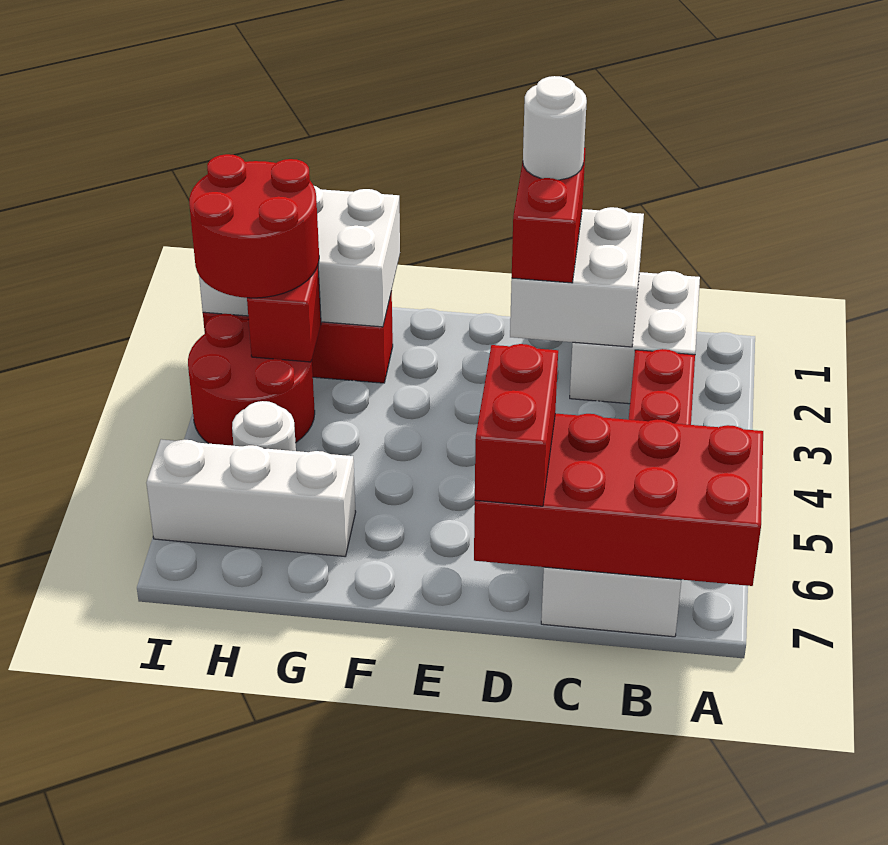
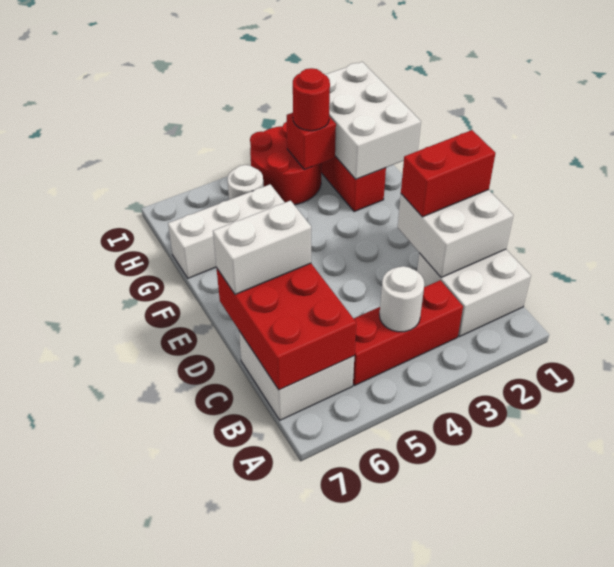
red 2x4 brick [474,413,763,586] -> red 2x3 brick [217,263,356,390]
white 1x1 round brick [523,76,587,180] -> white 1x1 round brick moved to [380,266,424,332]
red 1x2 brick [475,344,558,506] -> white 1x2 brick [213,201,311,294]
white 1x3 brick [146,439,356,556] -> white 1x3 brick turned to [168,184,285,278]
red 2x2 round brick [189,154,319,298] -> red 1x1 round brick [293,68,330,131]

